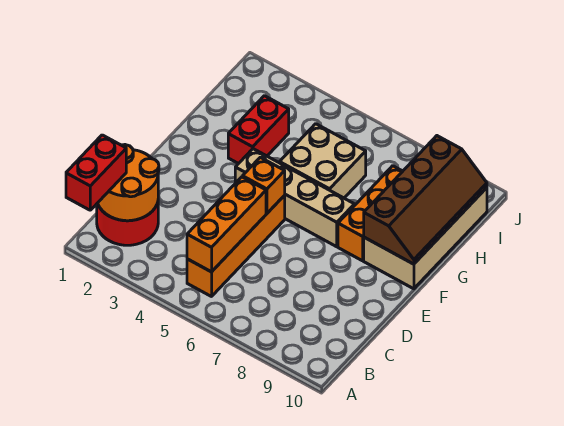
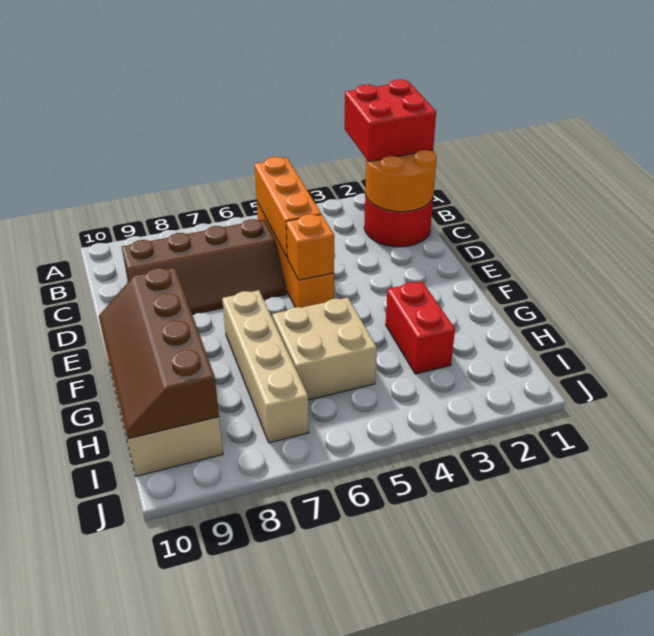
red 1x2 brick [66,135,126,210] -> red 2x2 brick [345,79,436,162]
none -> brown 2x4 slope [122,219,287,315]
tan 1x4 brick [235,149,354,247] -> tan 1x4 brick turned to [222,290,309,443]
orange 1x3 brick [338,166,403,261] -> none

